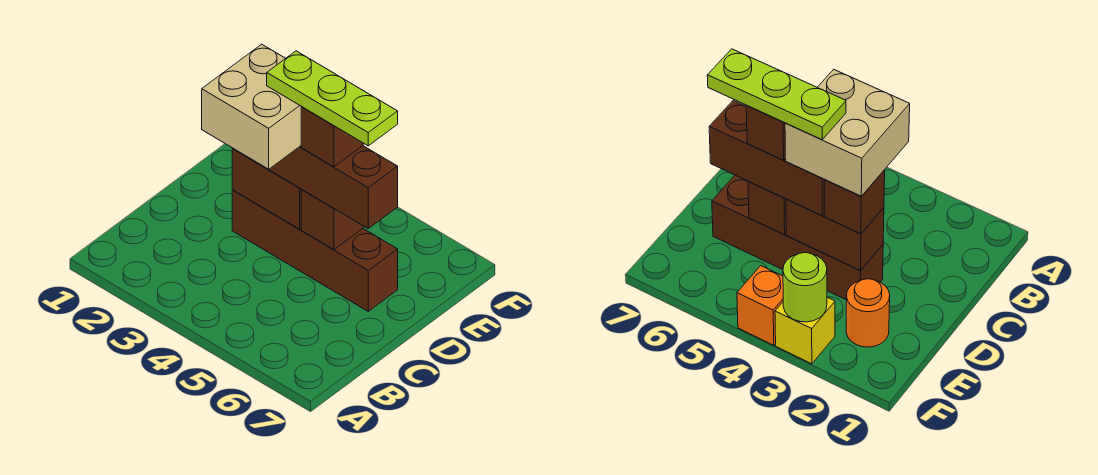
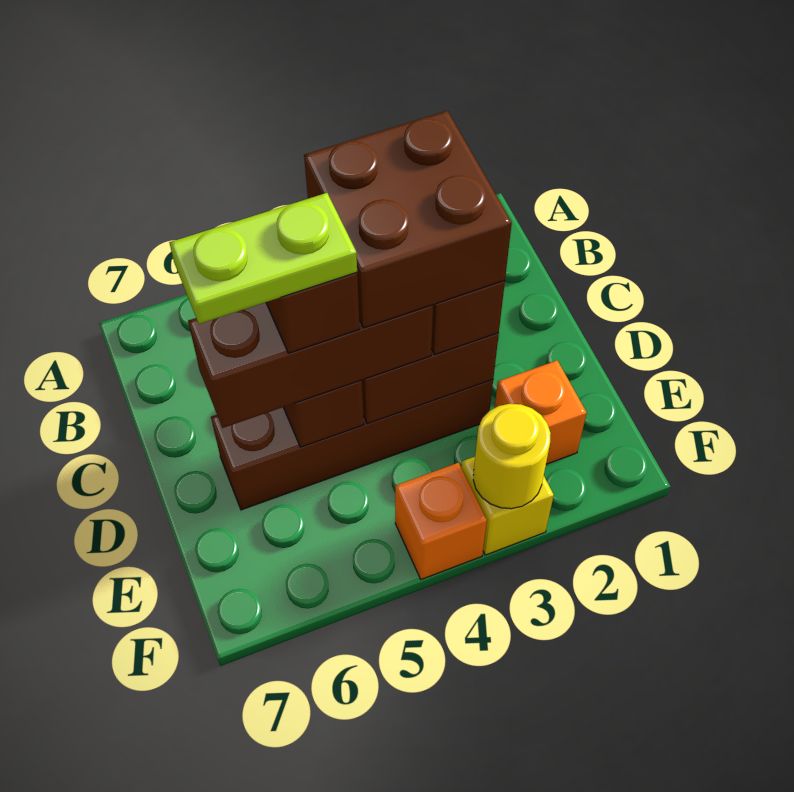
tan 2x2 brick [202,44,301,169] -> brown 2x2 brick [304,111,512,328]
lime 1x3 plate [267,51,398,146] -> lime 1x2 plate [169,193,357,324]
orange 1x1 round brick [846,279,890,347] -> orange 1x1 brick [495,360,587,464]
lime 1x1 round brick [783,253,827,322] -> yellow 1x1 round brick [473,404,551,509]

